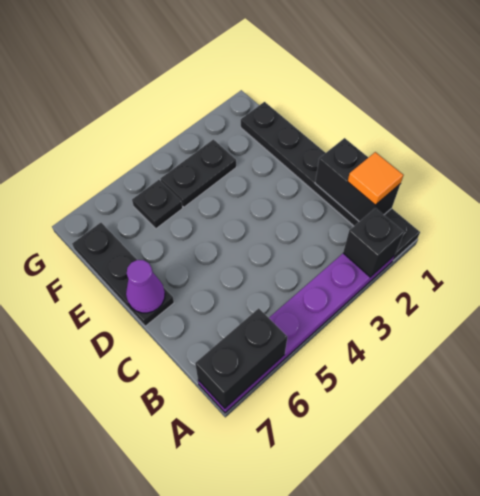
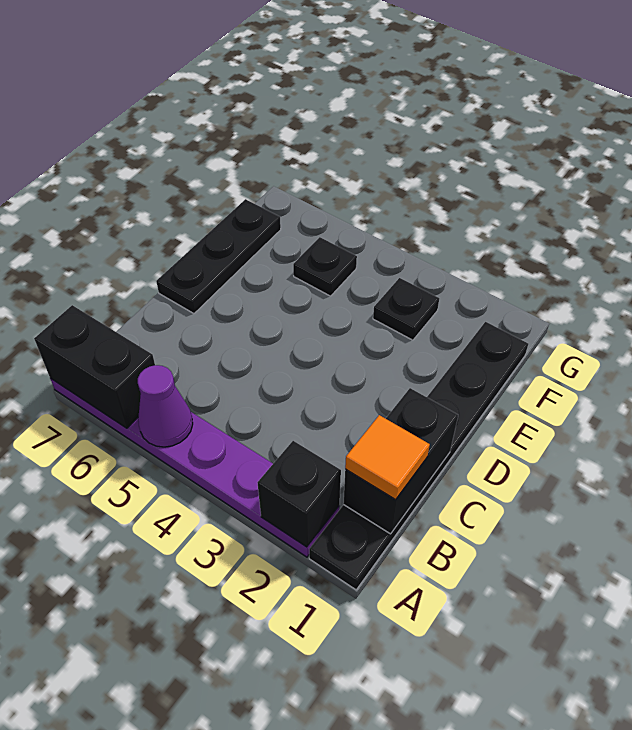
purple 1x1 cone [126,260,165,313] -> purple 1x1 cone moved to [138,365,193,447]
black 1x2 plate [160,139,236,207] -> black 1x1 plate [373,278,439,340]

